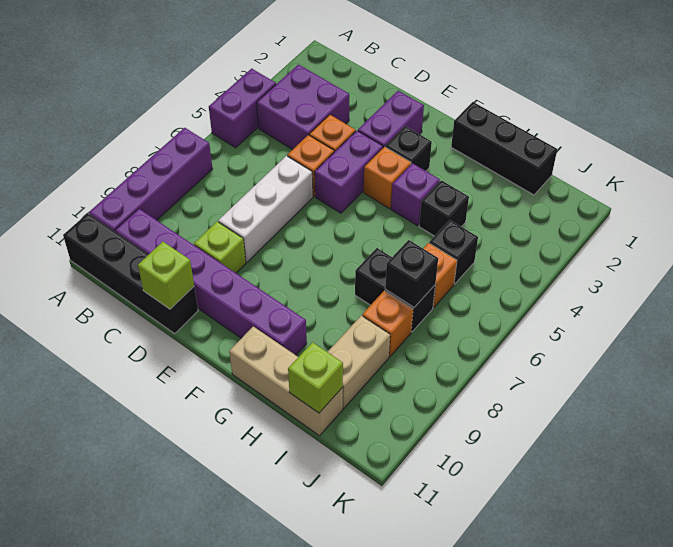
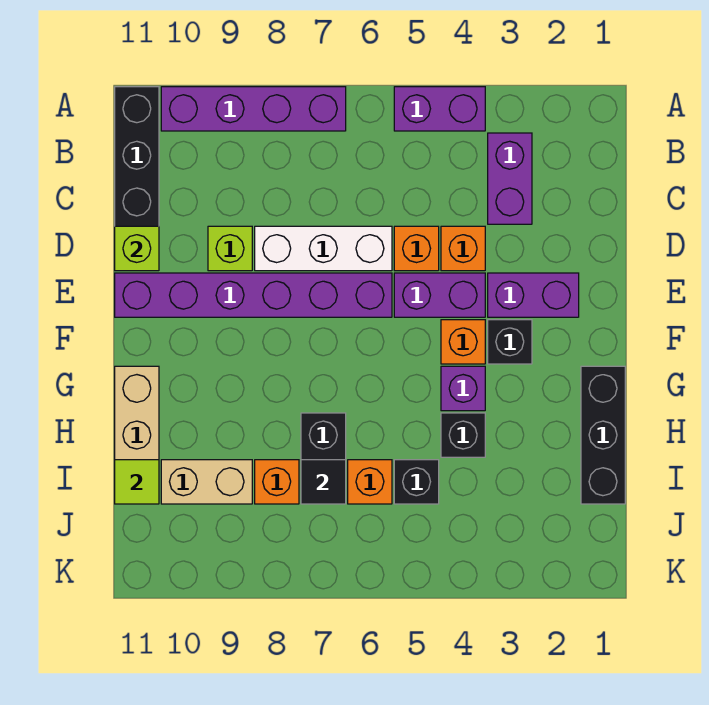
purple 2x2 brick [257,64,349,150] -> purple 1x2 brick [488,133,532,224]
purple 1x6 brick [115,209,307,355] -> purple 1x6 brick turned to [115,273,392,317]
black 1x1 brick [385,240,438,307] -> black 1x1 tile [301,460,346,504]
lime 1x1 brick [288,342,343,413] -> lime 1x1 tile [115,460,159,504]

